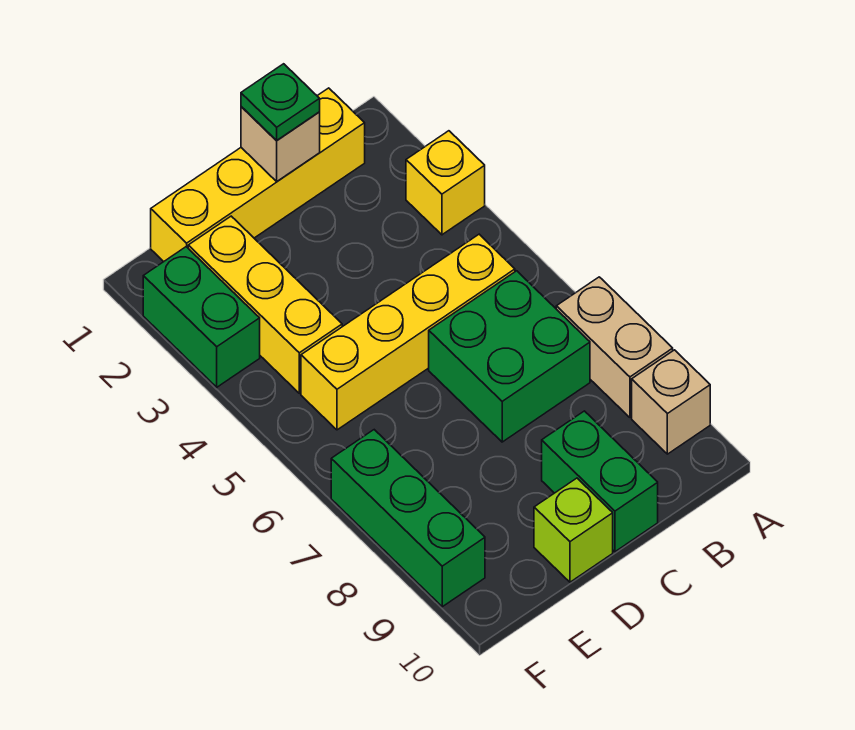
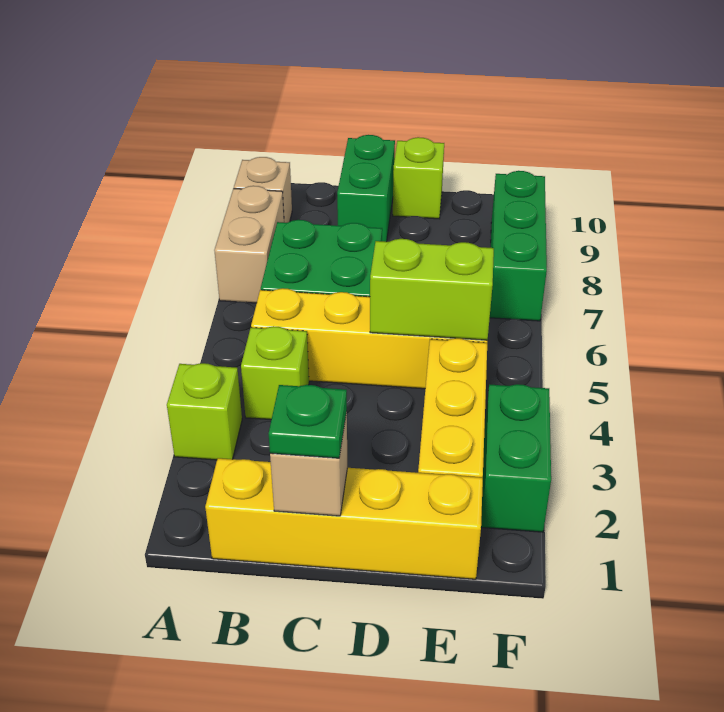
yellow 1x1 brick [406,131,485,235] -> lime 1x1 brick [167,363,242,460]
none -> lime 1x1 brick [241,326,309,420]
none -> lime 1x2 brick [370,239,494,340]

